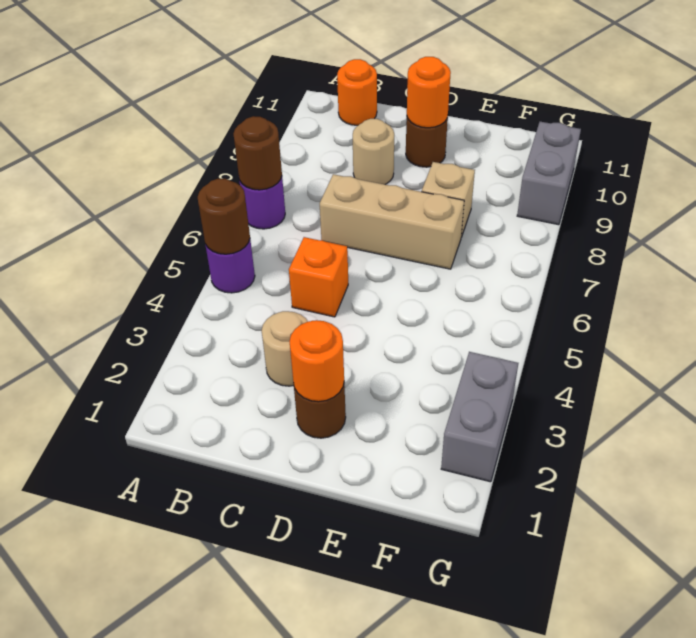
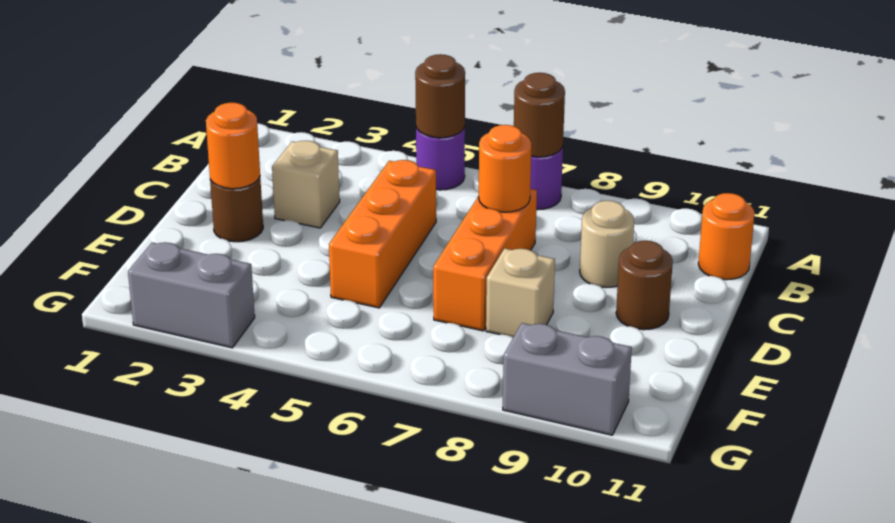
tan 1x1 round brick [262,311,308,386] -> tan 1x1 brick [272,140,340,228]
orange 1x1 brick [289,237,348,317] -> orange 1x3 brick [329,160,436,308]
tan 1x3 brick [320,174,464,269] -> orange 1x3 brick [433,189,537,331]
orange 1x1 round brick [407,57,451,128] -> orange 1x1 round brick moved to [479,125,531,212]

